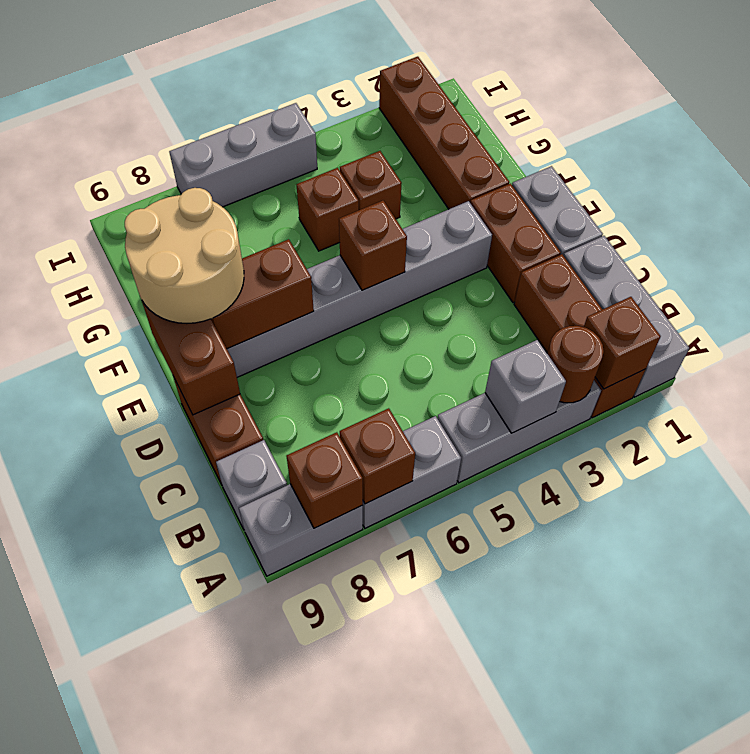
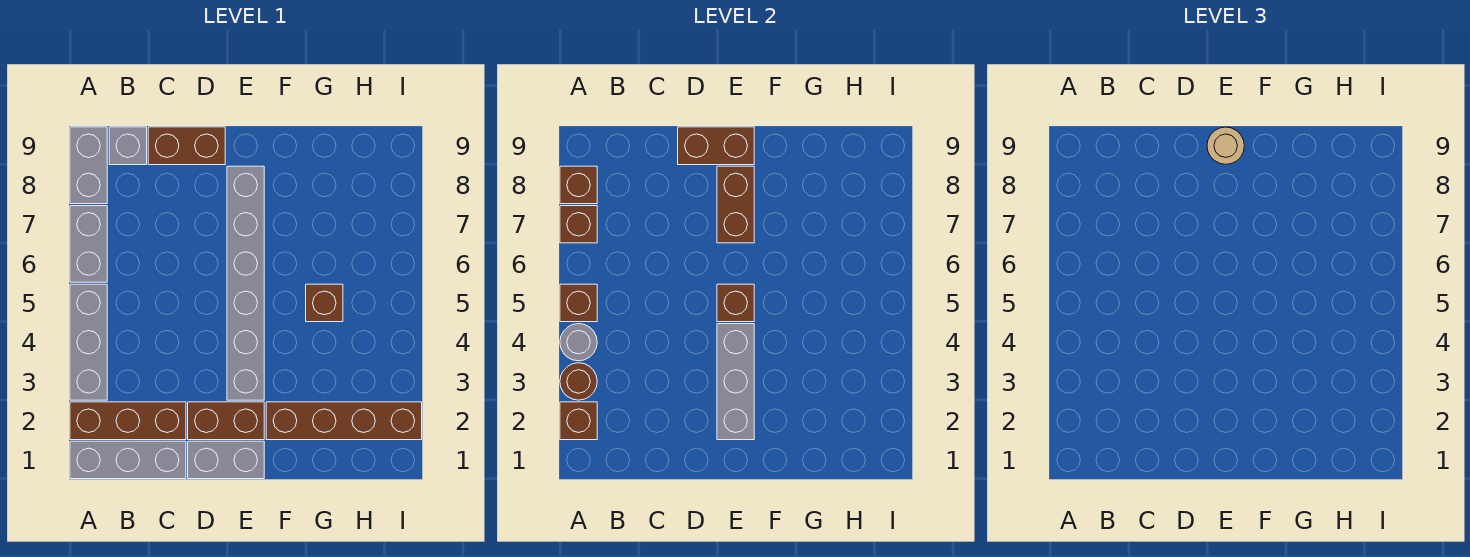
grey 1x1 brick [485,340,566,433] -> grey 1x1 round brick [560,324,597,361]
tan 2x2 round brick [125,188,244,323] -> tan 1x1 round brick [1207,127,1244,164]
brown 1x1 brick [340,151,402,219] -> brown 1x1 brick moved to [560,284,597,322]
grey 1x3 brick [169,103,317,207] -> grey 1x3 brick moved to [717,324,754,440]

